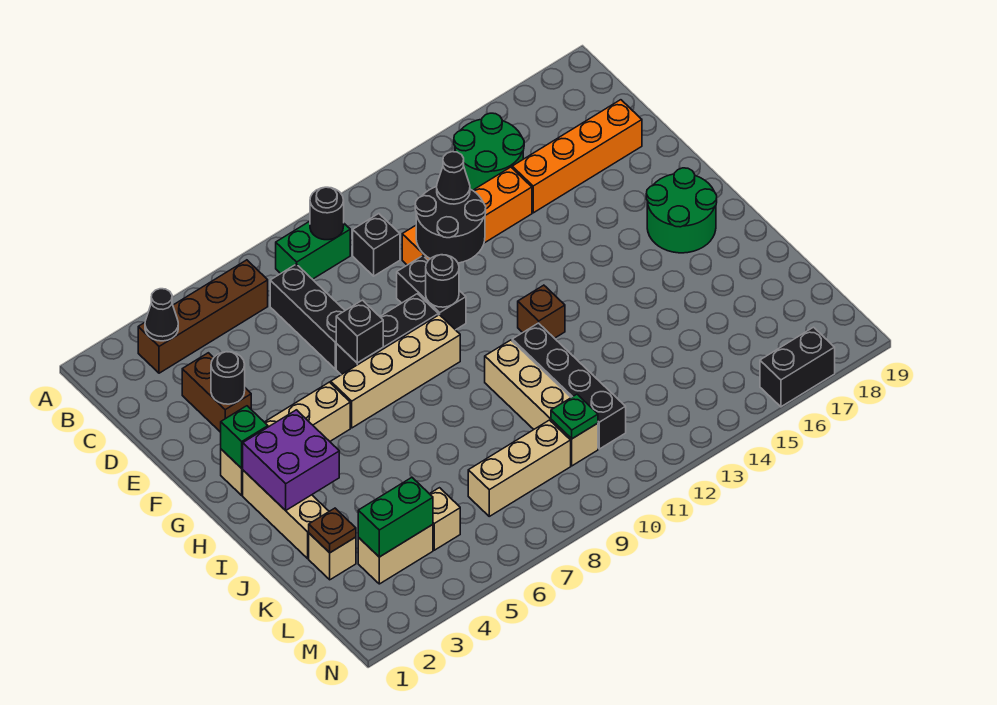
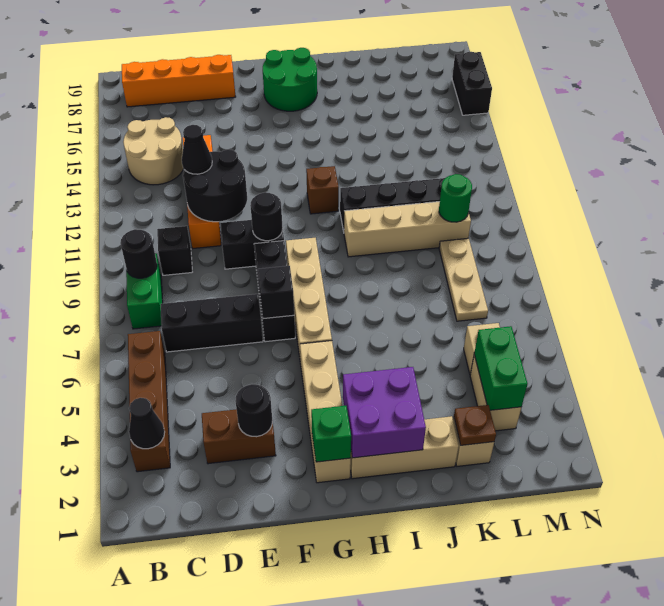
green 2x2 round brick [454,113,524,190] -> tan 2x2 round brick [123,117,184,185]
orange 1x4 brick [512,100,642,213] -> orange 1x4 brick turned to [122,55,236,107]
tan 1x3 brick [468,420,571,516] -> tan 1x3 plate [439,238,488,321]
green 1x1 plate [551,394,598,439] -> green 1x1 round brick [439,174,472,222]

